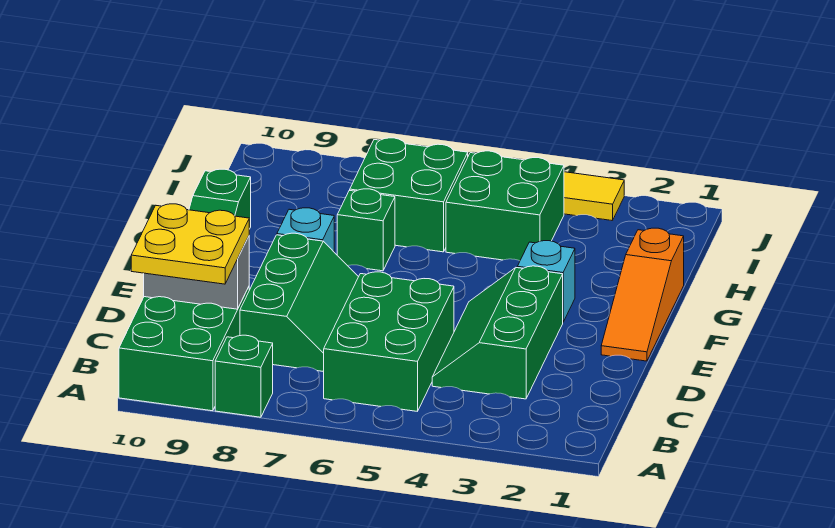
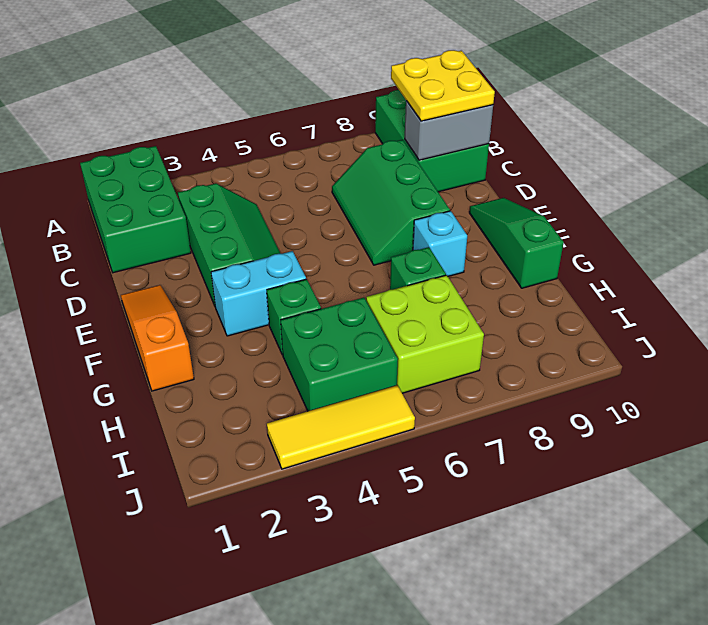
green 1x1 brick [215,335,273,417] -> green 1x1 brick moved to [267,279,321,355]
green 2x3 brick [324,272,454,411] -> green 2x3 brick moved to [80,146,191,273]
cyan 1x1 brick [517,241,575,322] -> cyan 1x2 brick [211,251,306,336]
green 2x2 brick [350,138,468,252] -> lime 2x2 brick [366,275,484,393]

